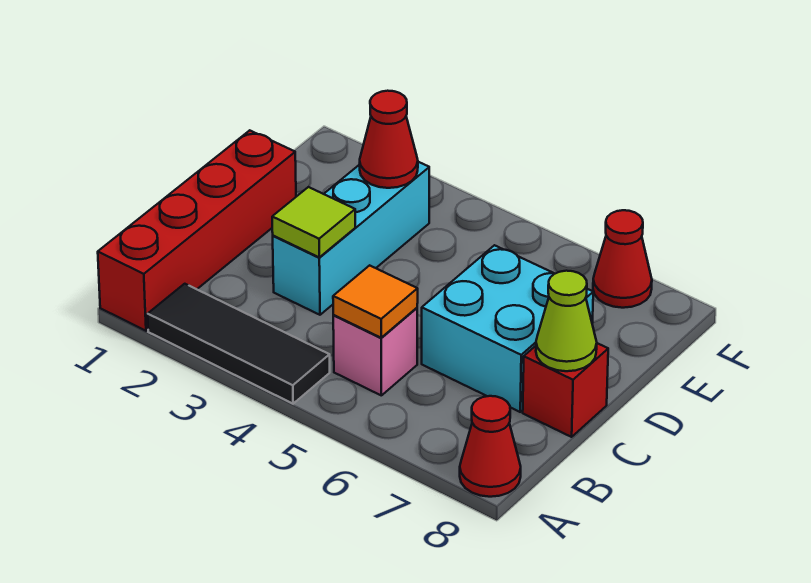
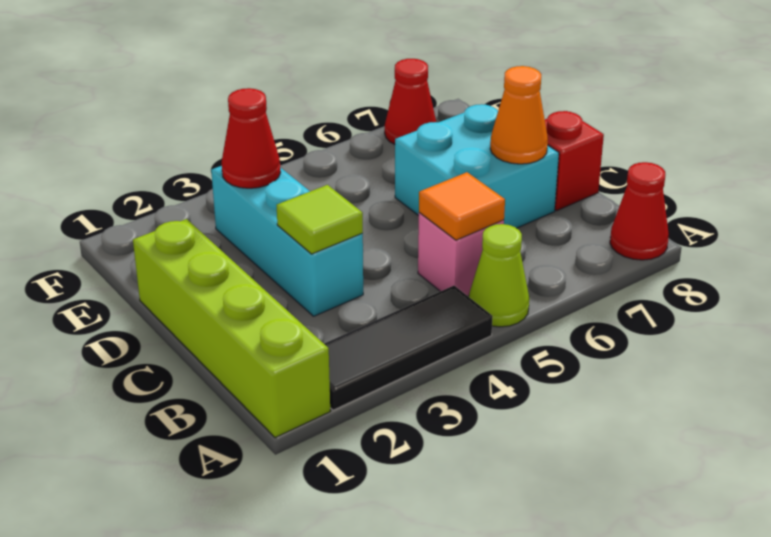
red 1x4 brick [98,130,296,331] -> lime 1x4 brick [133,219,330,438]
none -> orange 1x1 cone [490,66,548,164]
lime 1x1 cone [536,271,597,371] -> lime 1x1 cone moved to [469,224,529,327]

